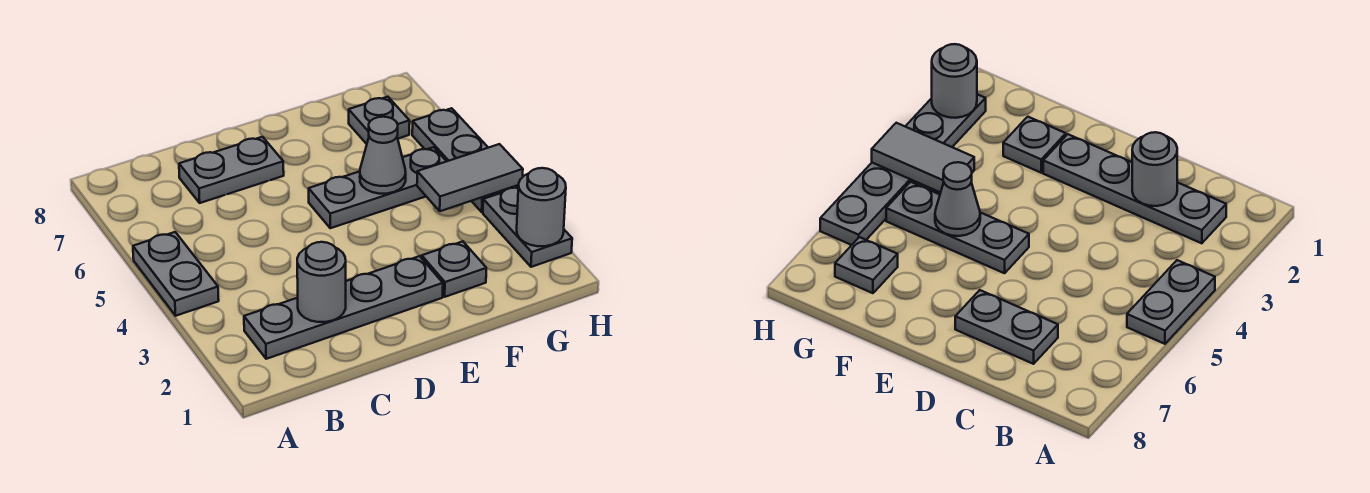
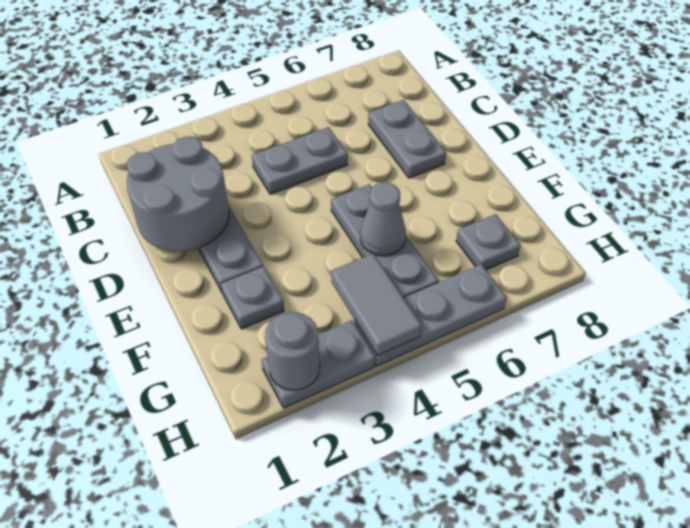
grey 1x2 plate [133,232,219,316] -> grey 1x2 plate moved to [252,127,348,194]
grey 1x1 round brick [297,242,346,322] -> grey 2x2 round brick [127,136,229,252]

